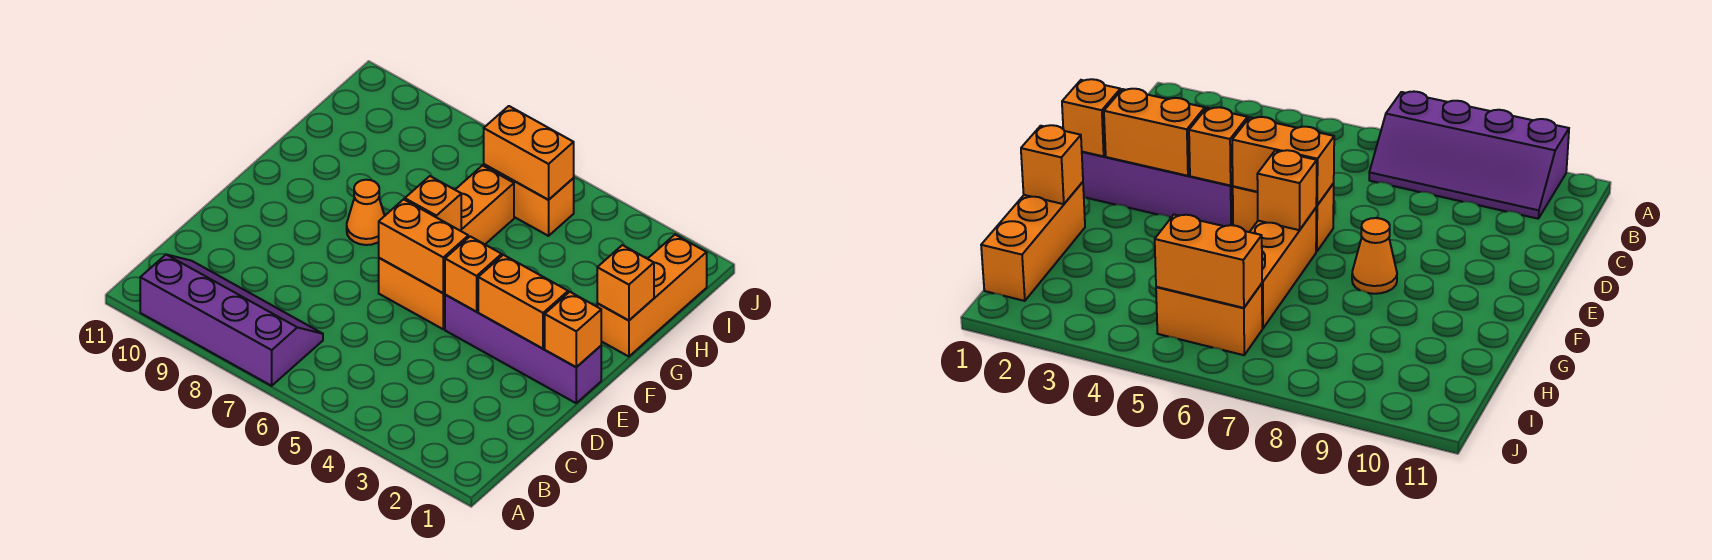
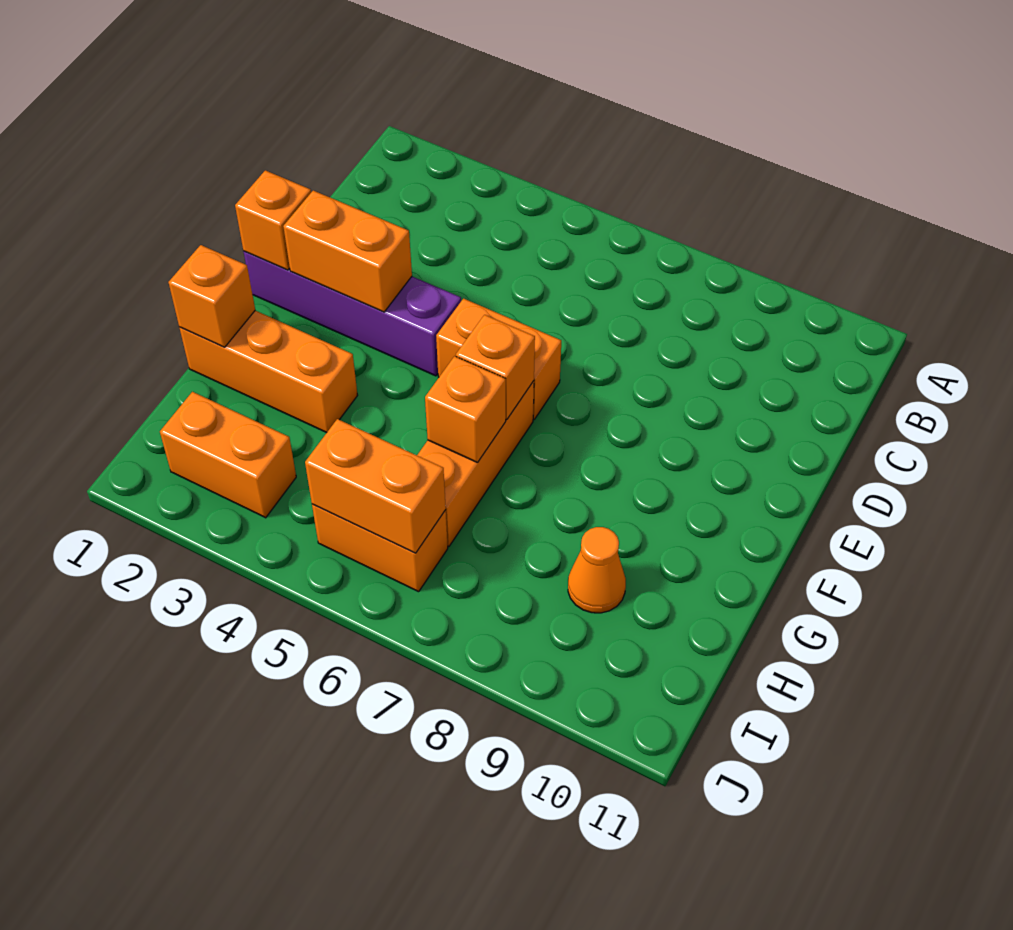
purple 2x4 slope [140,255,323,386] -> none
orange 1x1 brick [445,236,502,312] -> orange 1x1 brick moved to [425,356,506,463]
orange 1x2 brick [379,199,468,293] -> orange 1x2 brick moved to [160,392,296,518]
orange 1x1 cone [347,180,384,245] -> orange 1x1 cone moved to [568,527,626,613]
orange 1x3 brick [597,235,707,357] -> orange 1x3 brick turned to [179,311,358,433]

